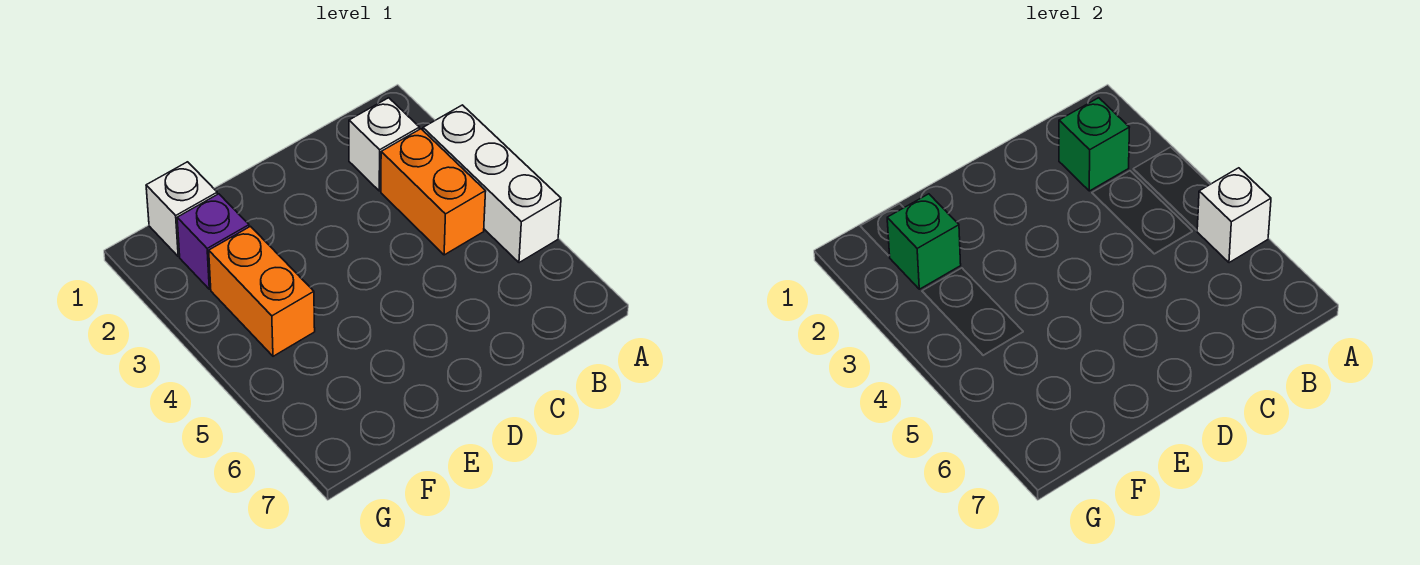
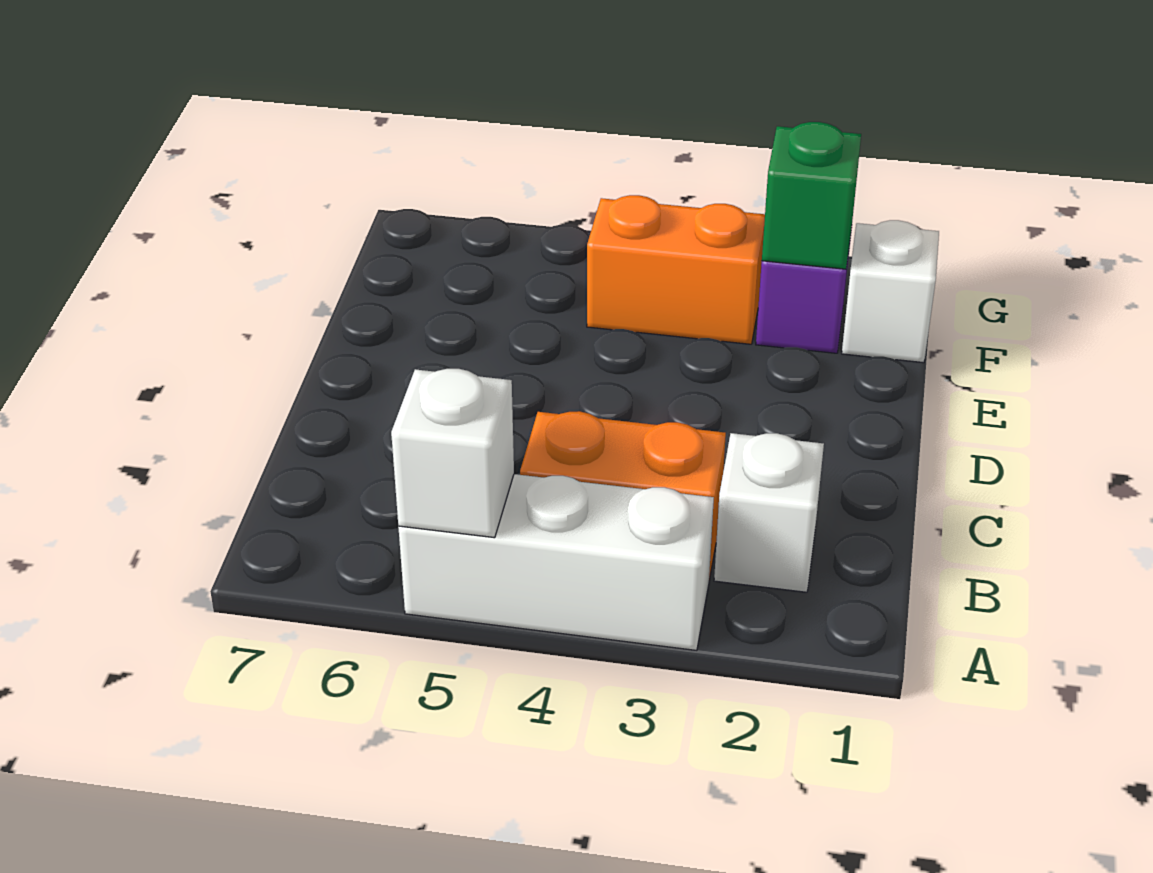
green 1x1 brick [1059,98,1129,191] -> none

